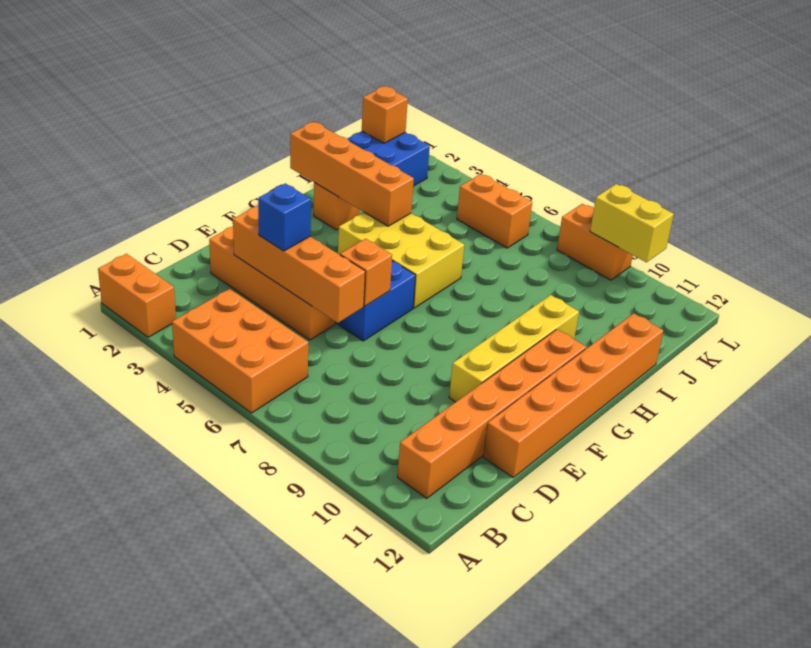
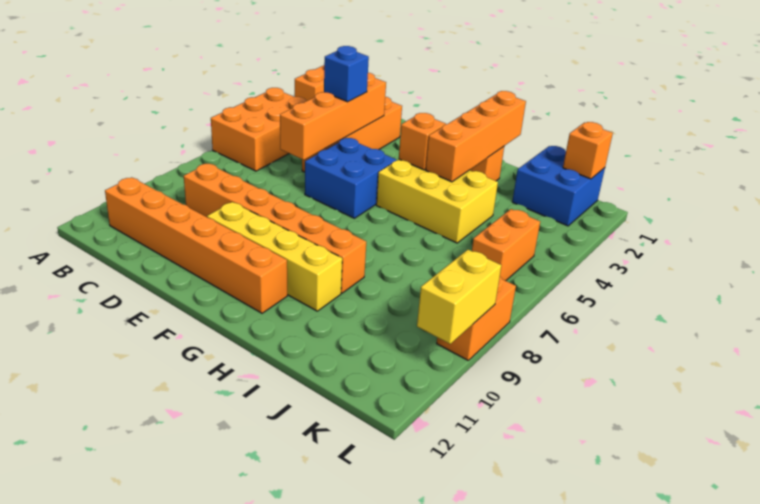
orange 1x6 brick [483,313,663,477] -> orange 1x6 brick moved to [184,164,366,293]
orange 1x1 brick [340,239,392,306] -> orange 1x1 brick moved to [399,113,446,170]
yellow 2x3 brick [338,212,464,308] -> yellow 2x3 brick turned to [376,159,498,243]

